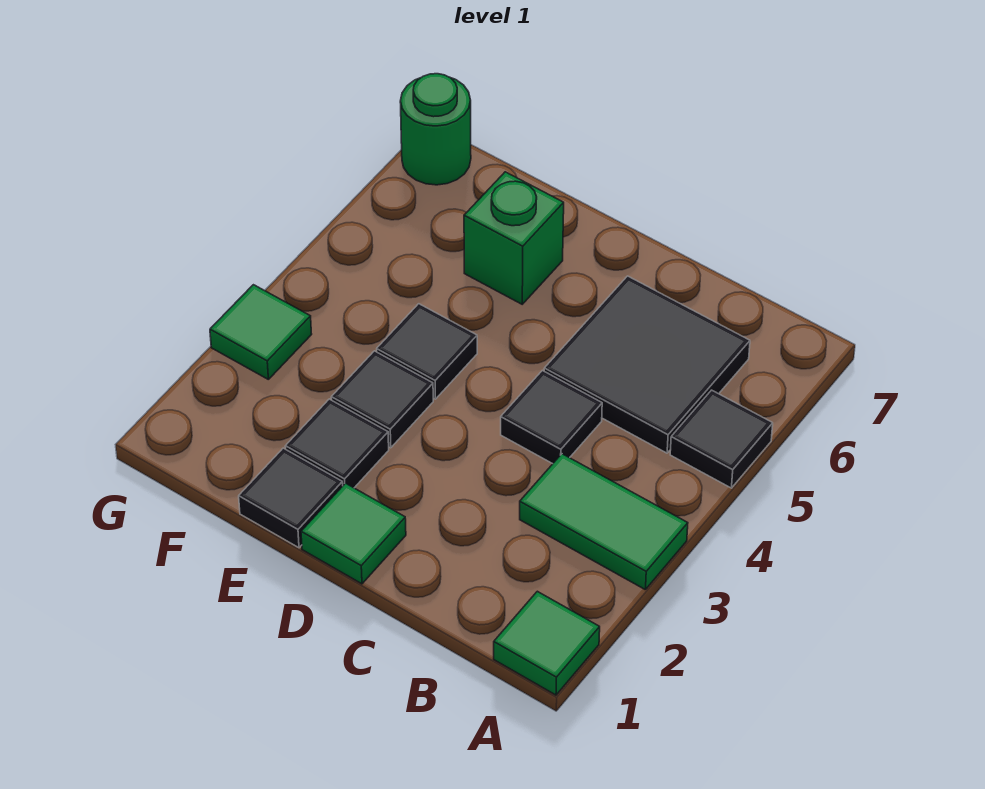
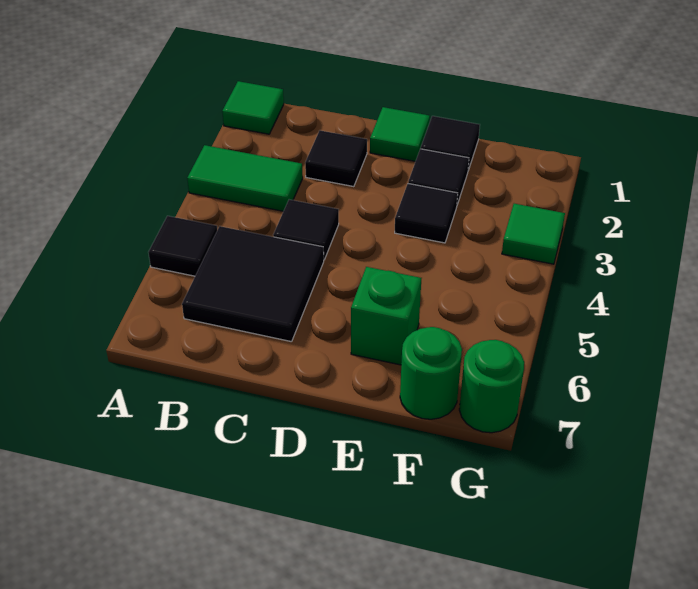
black 1x1 tile [377,304,477,399] -> black 1x1 tile moved to [305,130,367,187]
none -> green 1x1 round brick [400,327,462,419]

